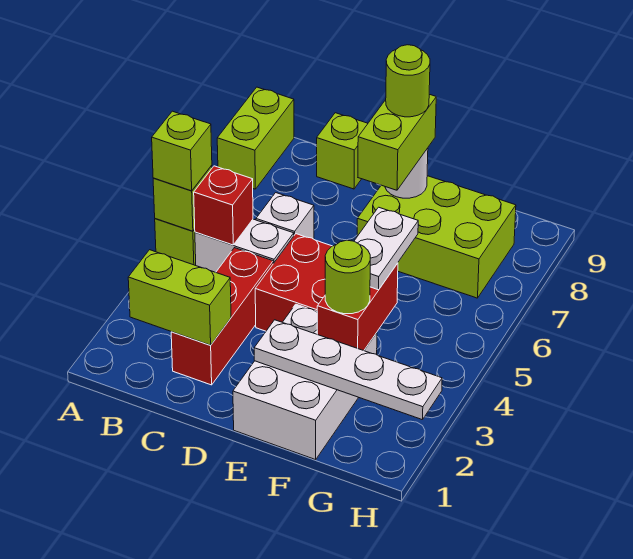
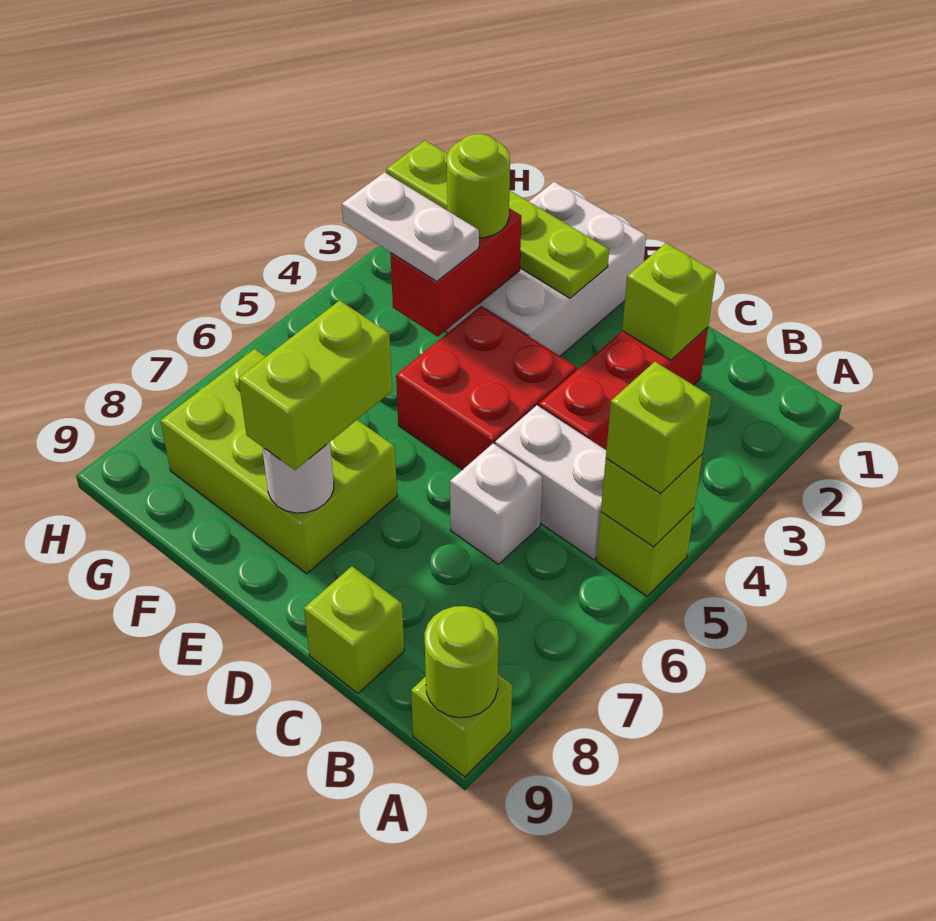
lime 1x2 brick [217,87,294,189] -> lime 1x1 brick [411,675,512,777]
lime 1x2 brick [128,250,231,345] -> lime 1x1 brick [622,243,716,360]
red 1x1 brick [194,166,253,245] -> none
white 1x4 plate [254,320,442,420] -> lime 1x4 plate [386,140,609,298]
lime 1x1 round brick [386,45,430,117] -> lime 1x1 round brick moved to [424,606,499,718]
white 1x2 plate [355,207,418,290] -> white 1x2 plate turned to [342,172,479,281]

